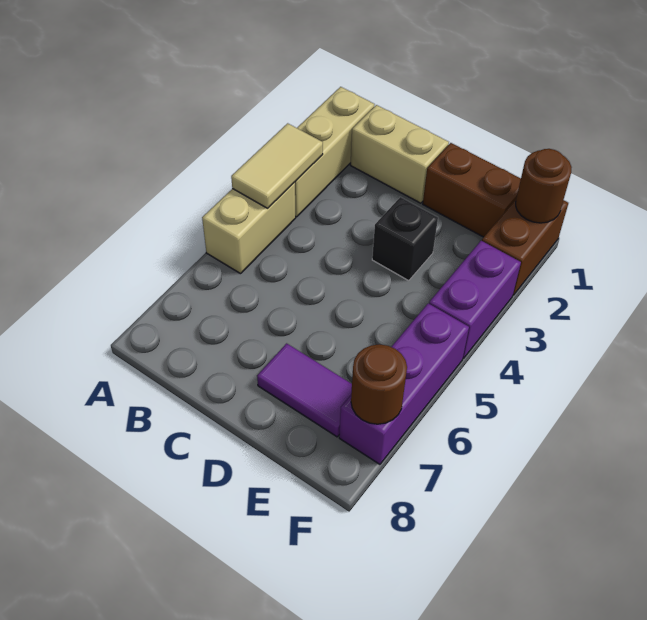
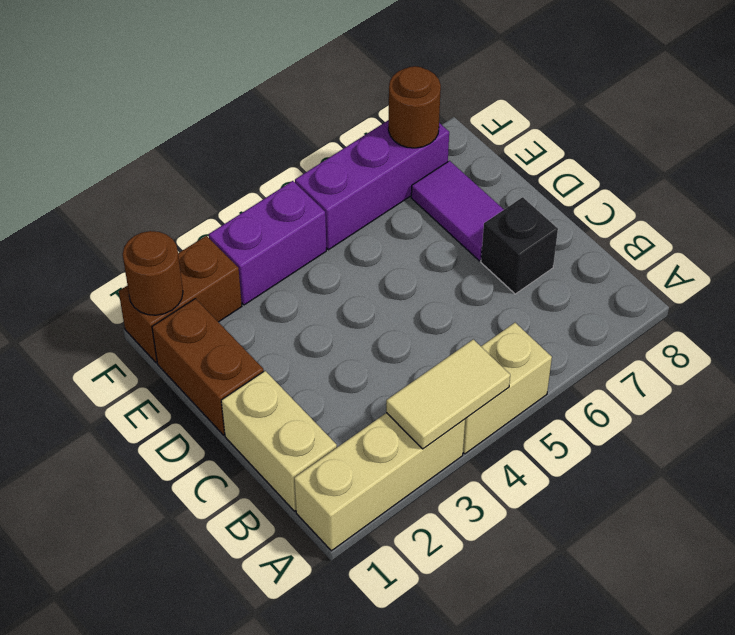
black 1x1 brick [372,197,438,281] -> black 1x1 brick moved to [481,197,558,294]

